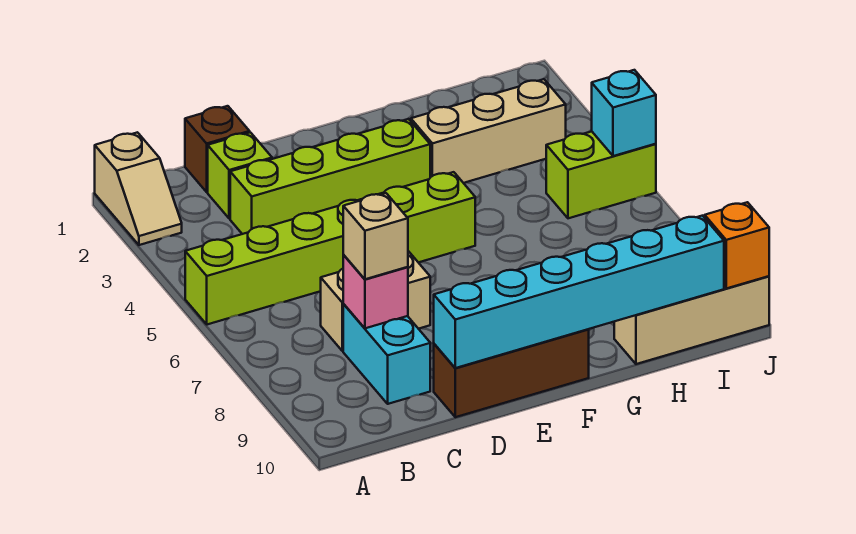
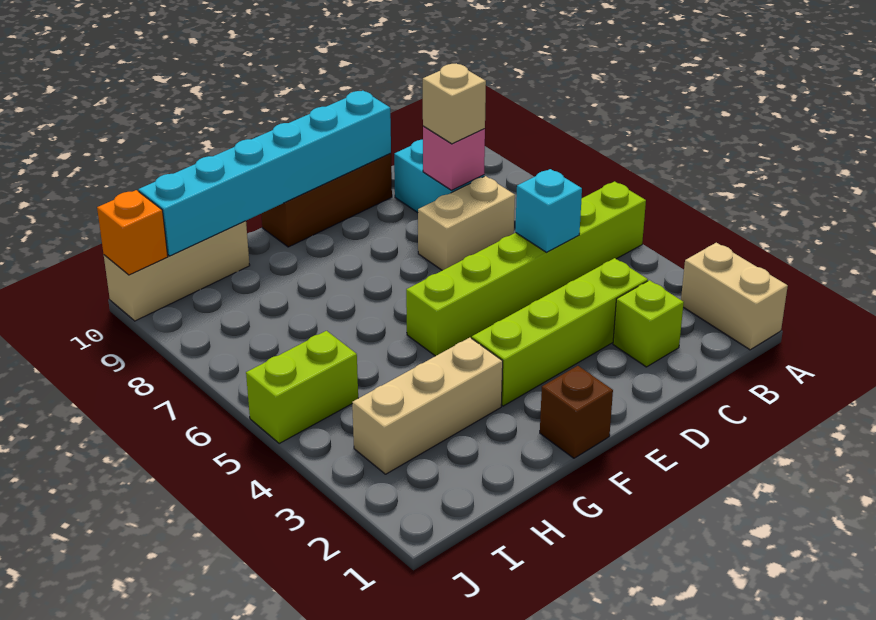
tan 1x2 slope [95,132,182,245] -> tan 1x2 brick [681,243,788,350]
brown 1x1 brick [185,106,250,192] -> brown 1x1 brick moved to [540,366,613,458]
cyan 1x1 brick [592,70,656,156] -> cyan 1x1 brick moved to [515,169,582,252]

